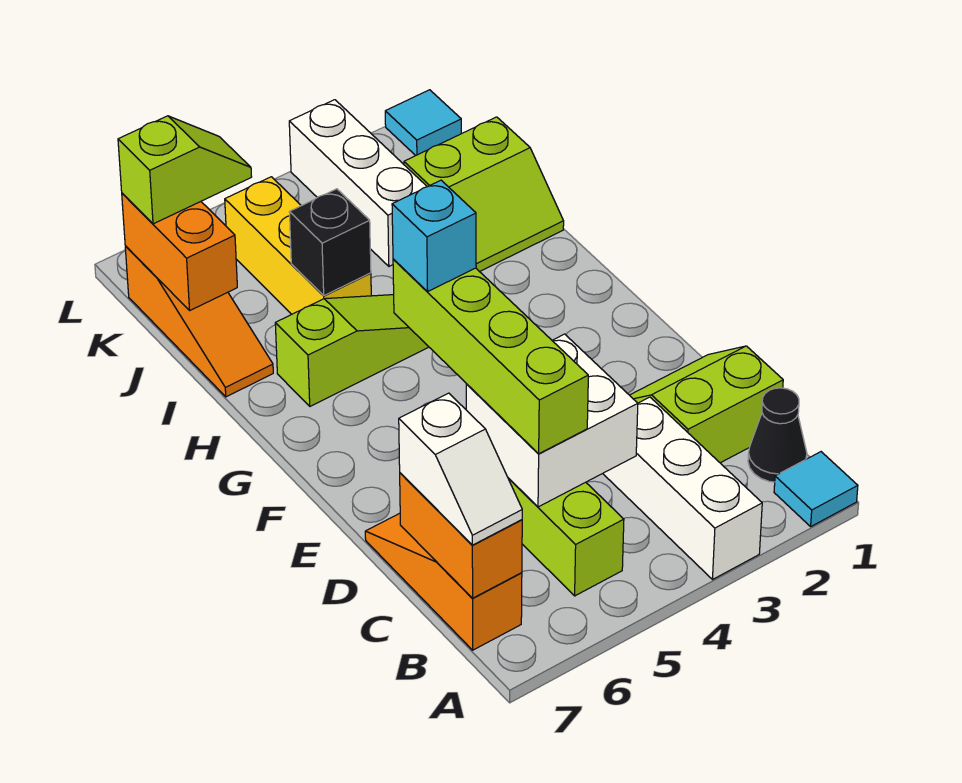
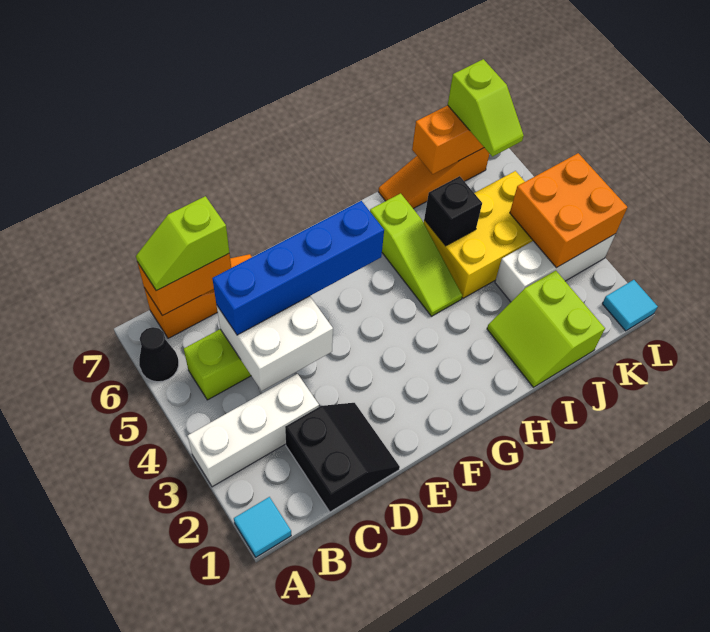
black 1x1 cone [748,388,807,482] -> black 1x1 cone moved to [139,327,179,382]
white 1x2 slope [399,393,522,545] -> lime 1x2 slope [136,196,229,291]
lime 2x2 slope [630,346,783,463] -> black 2x2 slope [285,403,400,512]
lime 1x4 brick [393,259,588,454] -> blue 1x4 brick [212,201,384,335]
cyan 1x1 brick [392,180,476,292] -> none
yellow 1x3 brick [225,177,371,314] -> yellow 2x3 brick [424,171,533,298]
none -> orange 2x2 brick [510,153,627,268]

